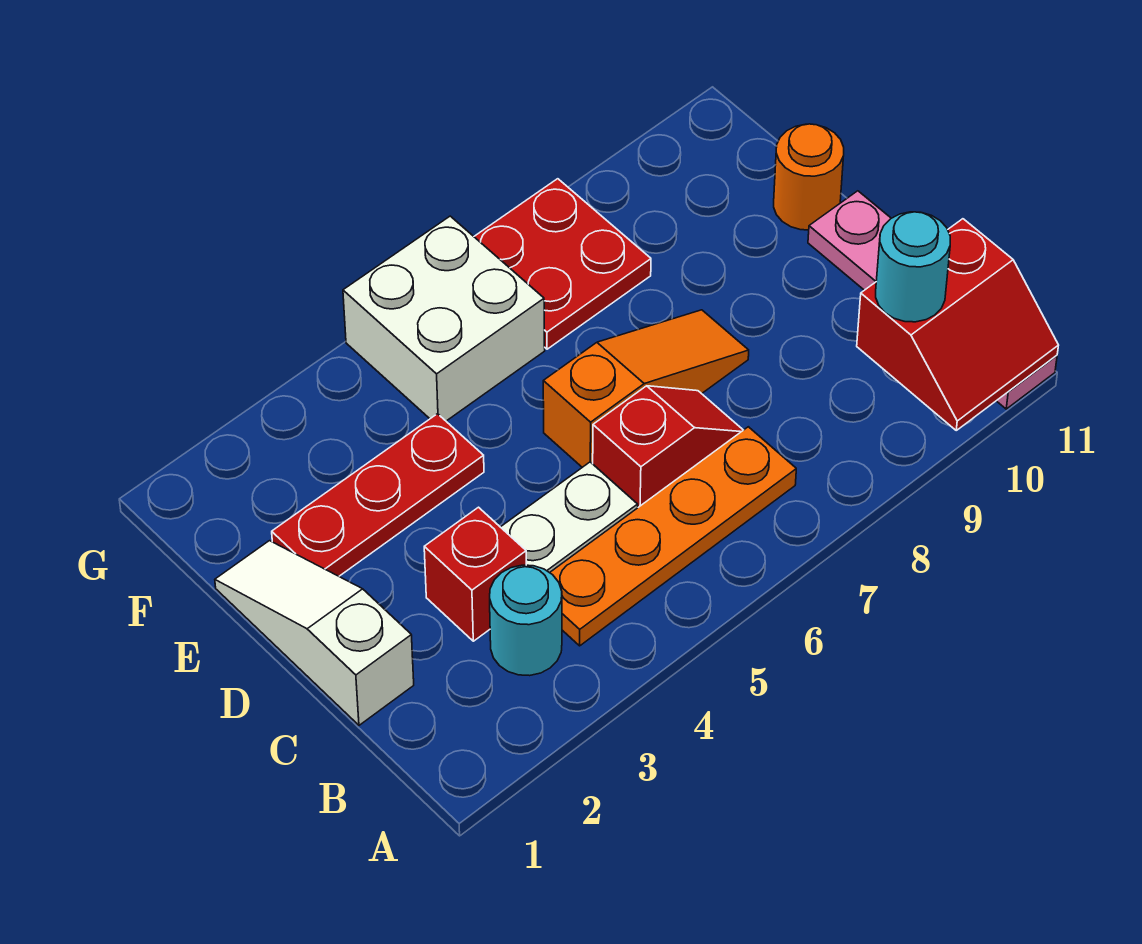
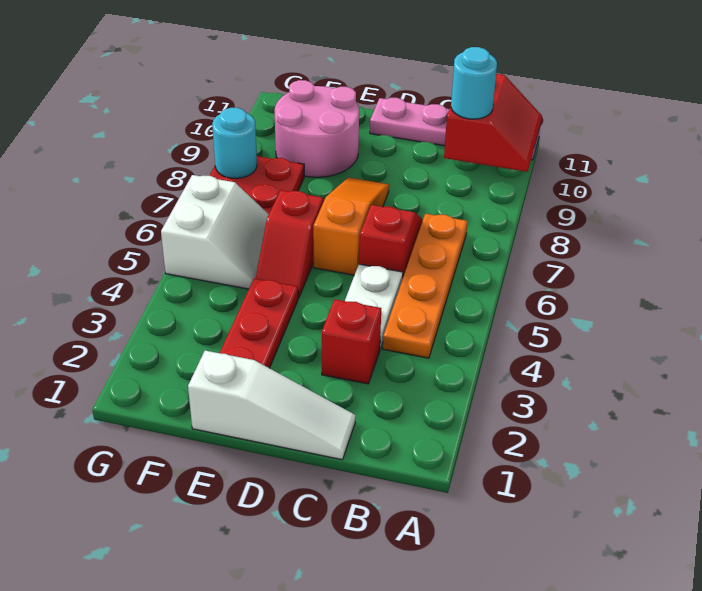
cyan 1x1 round brick [490,565,562,676] -> cyan 1x1 round brick moved to [212,108,257,179]
white 1x3 slope [215,541,414,725] -> white 1x3 slope turned to [188,351,355,460]
none -> red 1x2 slope [256,190,323,298]
none -> pink 2x2 round brick [275,80,359,177]
orange 1x1 round brick [774,124,844,230] -> none
white 2x2 brick [343,216,545,421] -> white 2x2 slope [161,175,269,289]

